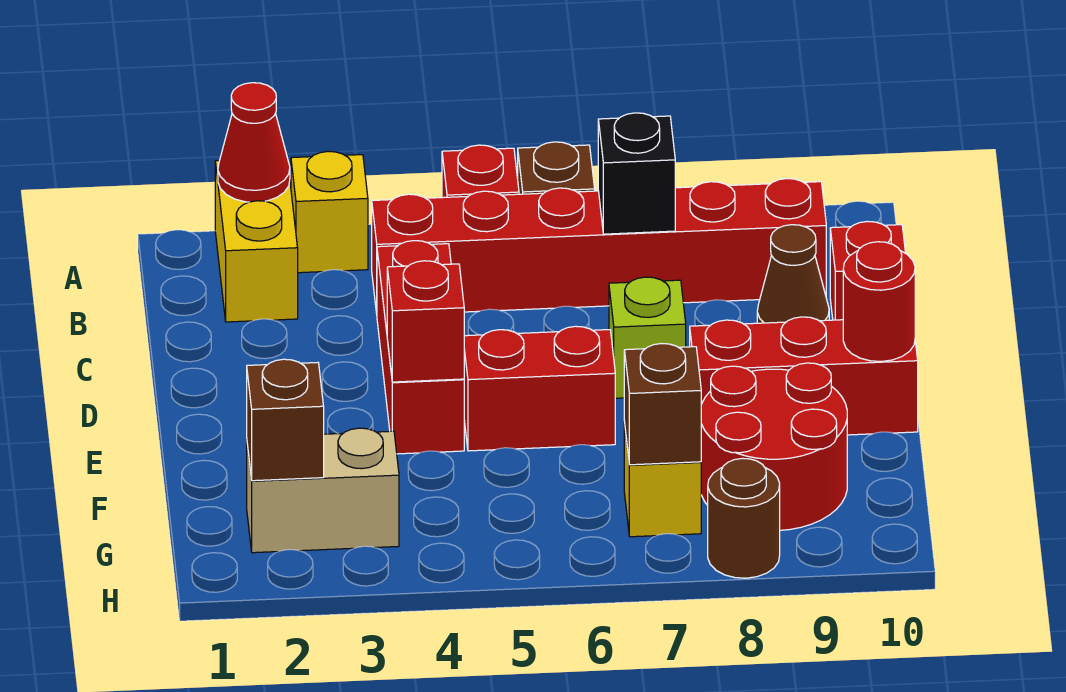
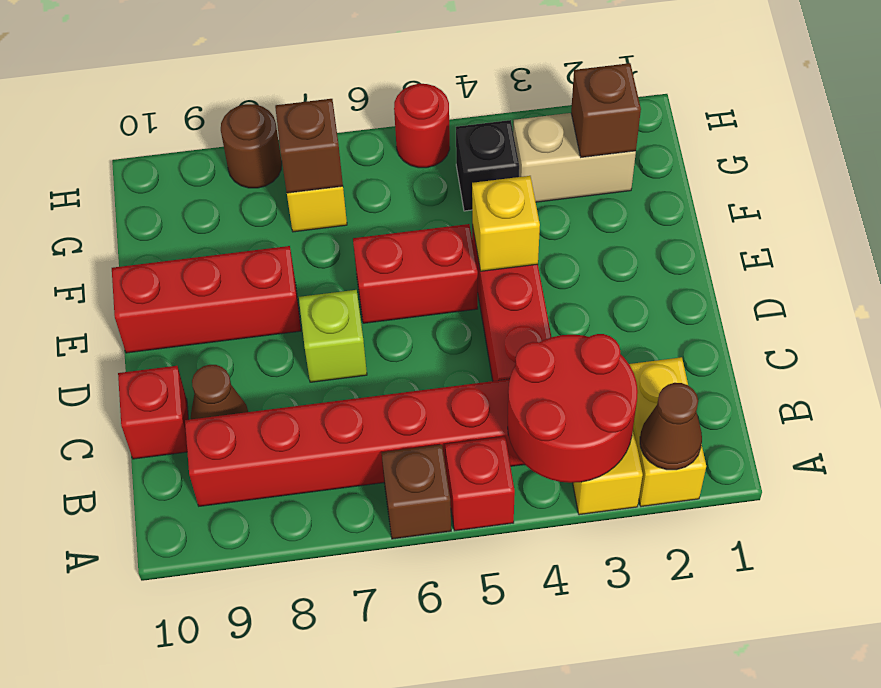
red 1x1 cone [218,83,290,202] -> brown 1x1 cone [640,383,702,470]
black 1x1 brick [598,113,675,234] -> black 1x1 brick moved to [456,120,519,211]
red 1x1 brick [387,261,464,382] -> yellow 1x1 brick [472,176,540,271]
red 1x1 round brick [843,242,915,361] -> red 1x1 round brick moved to [394,84,450,168]
red 2x2 round brick [701,363,847,530] -> red 2x2 round brick moved to [508,334,638,483]

